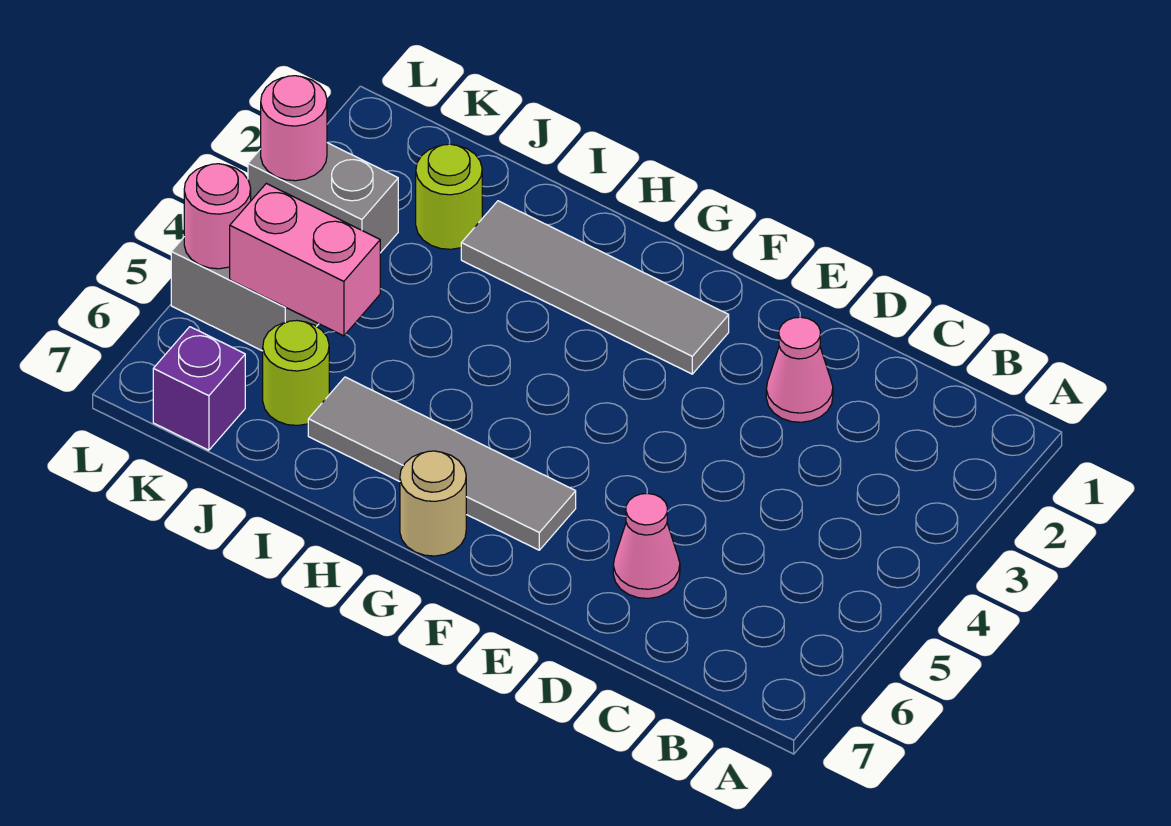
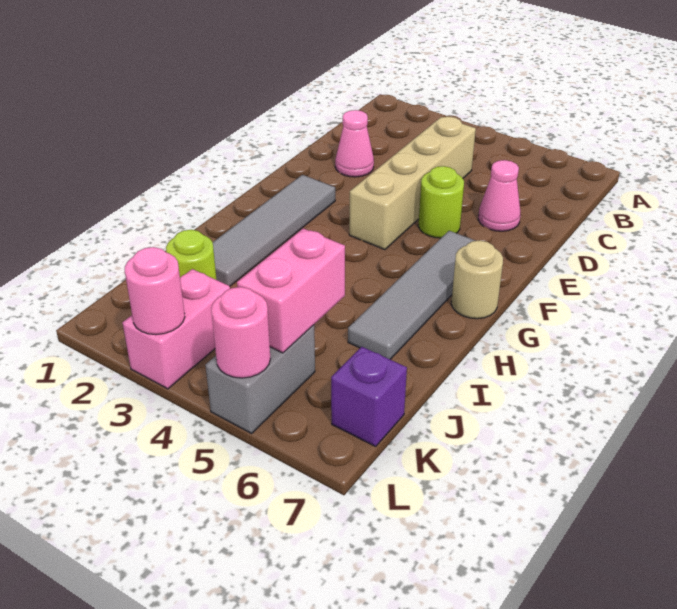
none -> tan 1x4 brick [349,117,476,250]
lime 1x1 round brick [263,321,329,425] -> lime 1x1 round brick moved to [418,166,464,238]
grey 1x2 brick [248,143,398,253] -> pink 1x2 brick [123,269,230,389]

